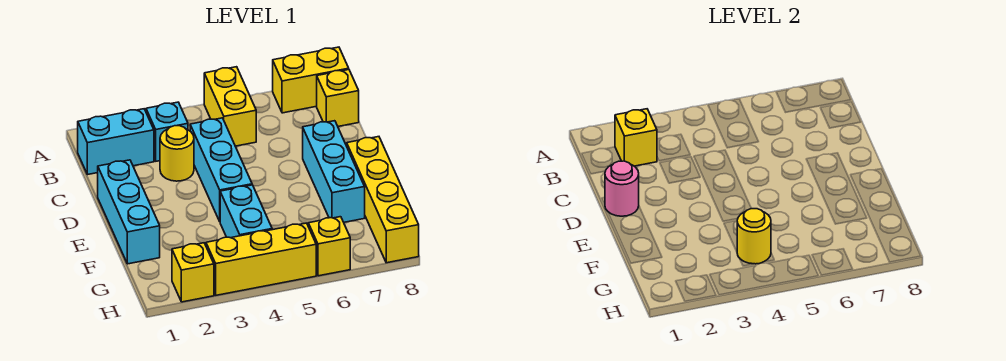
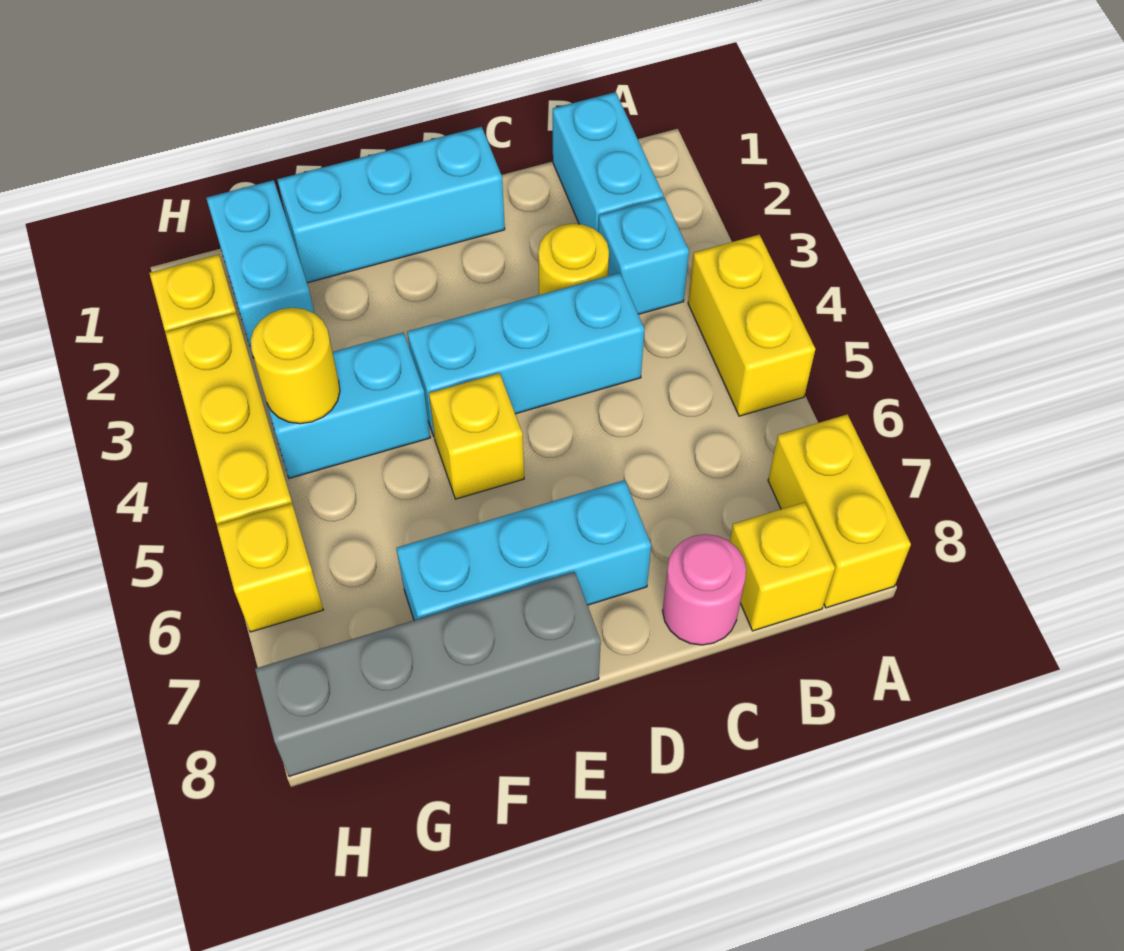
yellow 1x2 brick [204,67,256,146] -> yellow 1x2 brick turned to [688,235,815,416]
yellow 1x1 brick [615,109,657,166] -> yellow 1x1 brick moved to [429,373,524,499]
pink 1x1 round brick [605,161,639,216] -> pink 1x1 round brick moved to [663,534,746,645]
yellow 1x4 brick [347,137,419,263] -> grey 1x4 brick [255,572,601,776]
none -> cyan 1x2 brick [206,180,314,358]

